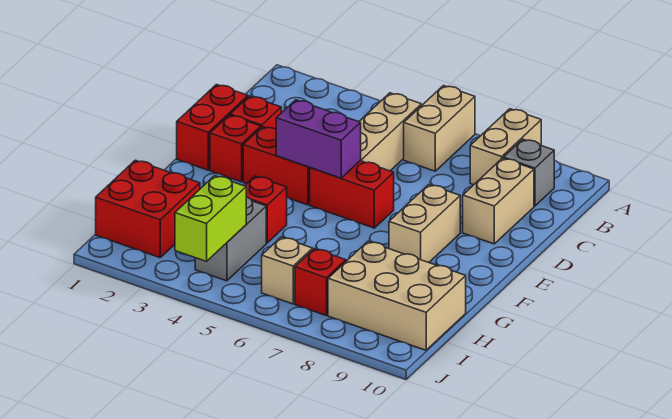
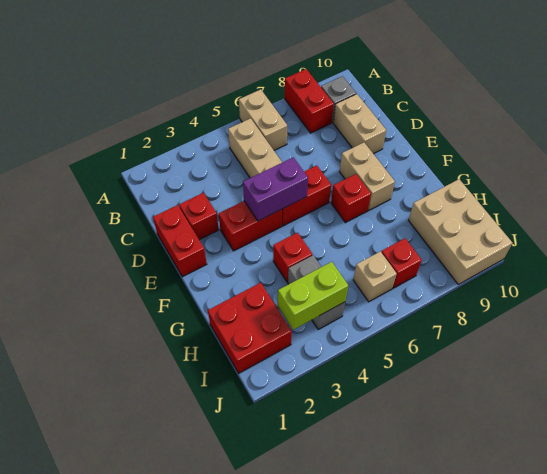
tan 1x2 brick [470,109,541,185] -> red 1x2 brick [285,69,334,133]
red 1x1 brick [210,115,261,182] -> red 1x1 brick moved to [331,174,371,223]
tan 2x3 brick [328,242,466,350] -> tan 2x3 brick turned to [408,179,513,284]
lime 1x2 brick [175,176,246,261] -> lime 1x2 brick turned to [278,262,348,330]

